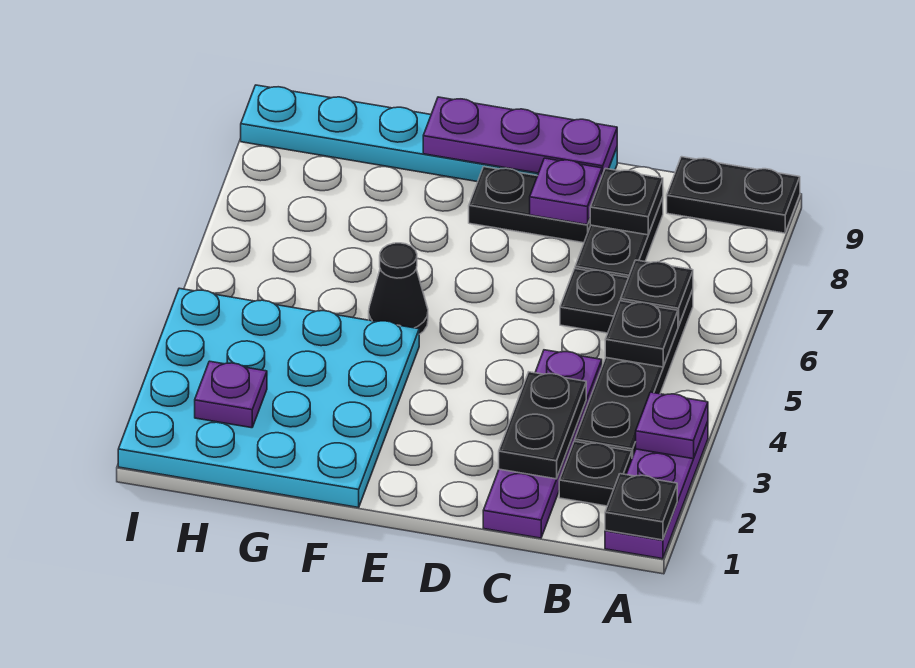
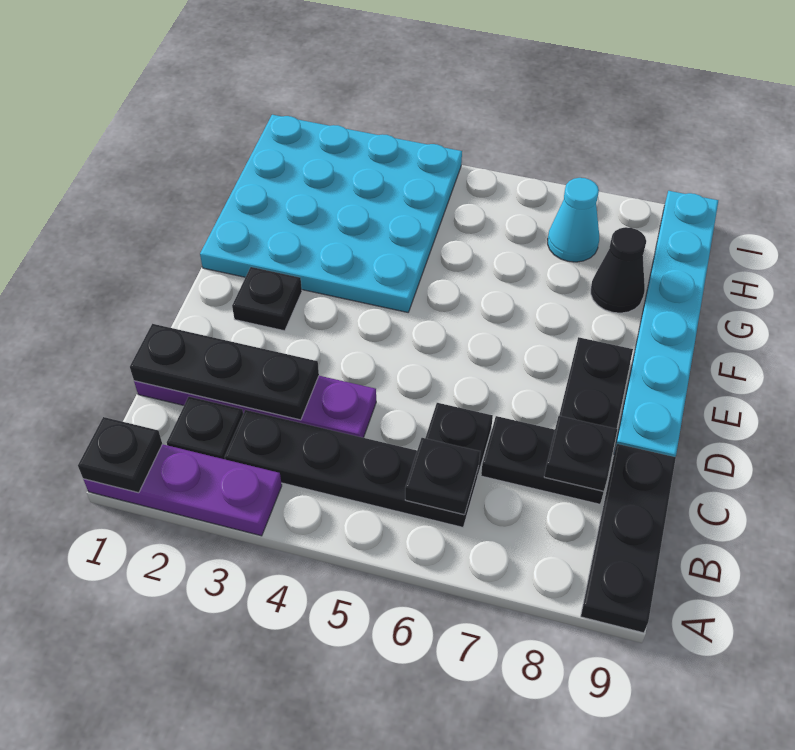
purple 1x1 plate [636,392,708,459] -> none
black 1x2 plate [667,157,800,233] -> black 1x3 plate [581,444,676,633]
black 1x1 plate [605,301,678,367] -> black 1x1 plate moved to [232,267,302,331]
black 1x2 plate [499,372,586,479] -> black 1x3 plate [130,324,319,420]
purple 1x1 plate [530,158,602,225] -> none
purple 1x3 plate [423,97,617,175] -> none
black 1x1 cone [369,243,428,334] -> black 1x1 cone moved to [591,227,646,313]
purple 1x1 plate [195,361,267,428] -> none
none -> cyan 1x1 cone [548,178,599,262]

